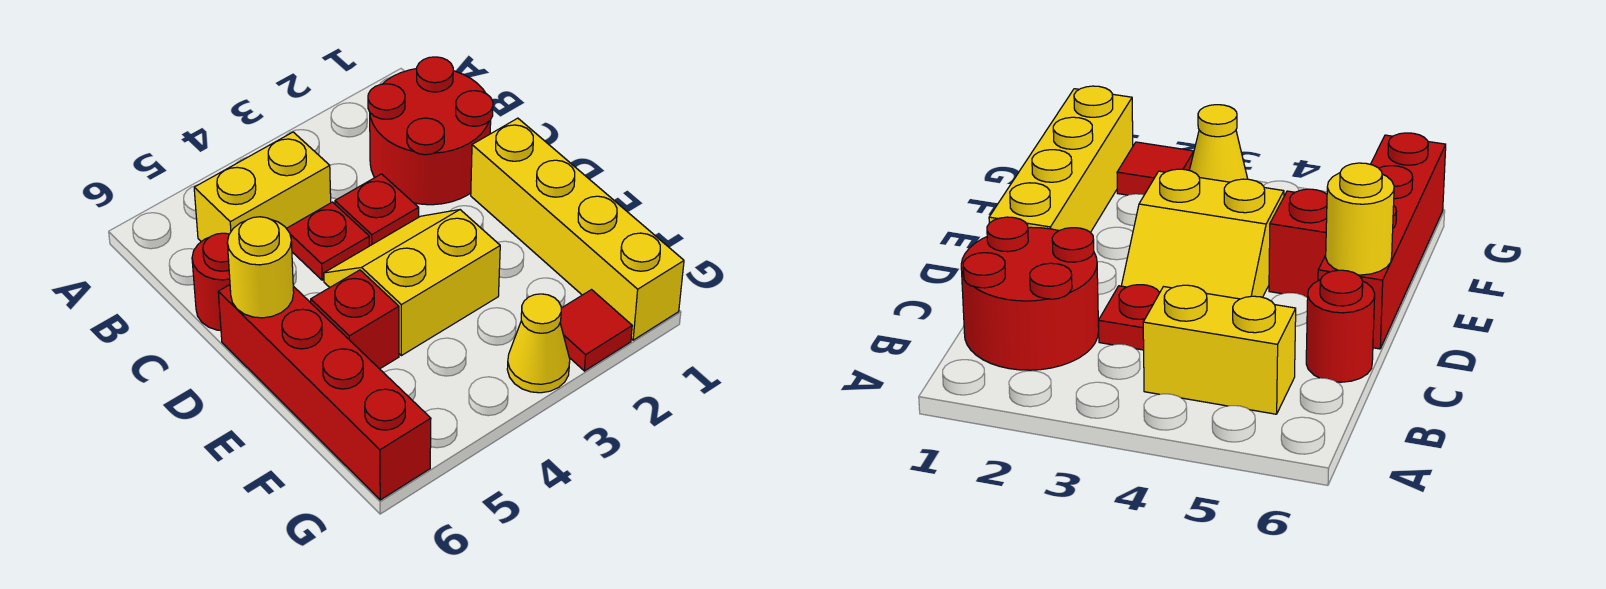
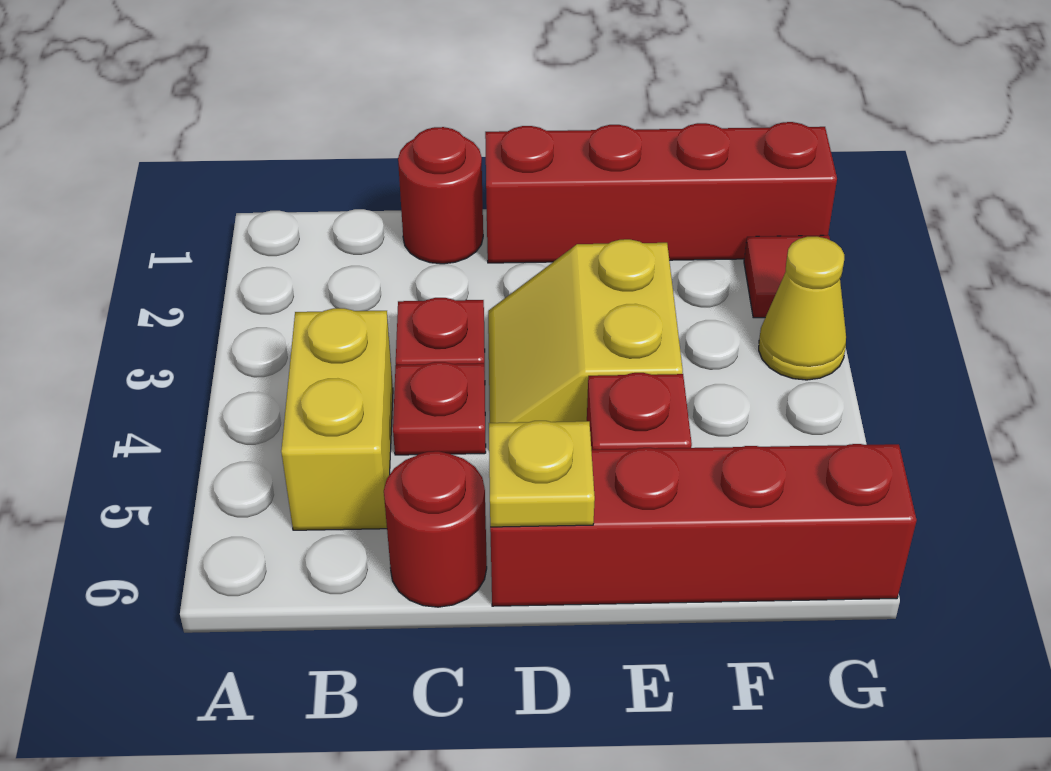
red 2x2 round brick [368,57,493,205] -> red 1x1 round brick [398,127,483,264]
yellow 1x4 brick [471,118,684,340] -> red 1x4 brick [485,122,837,263]
yellow 1x1 round brick [227,217,294,318] -> yellow 1x1 plate [489,421,595,527]

